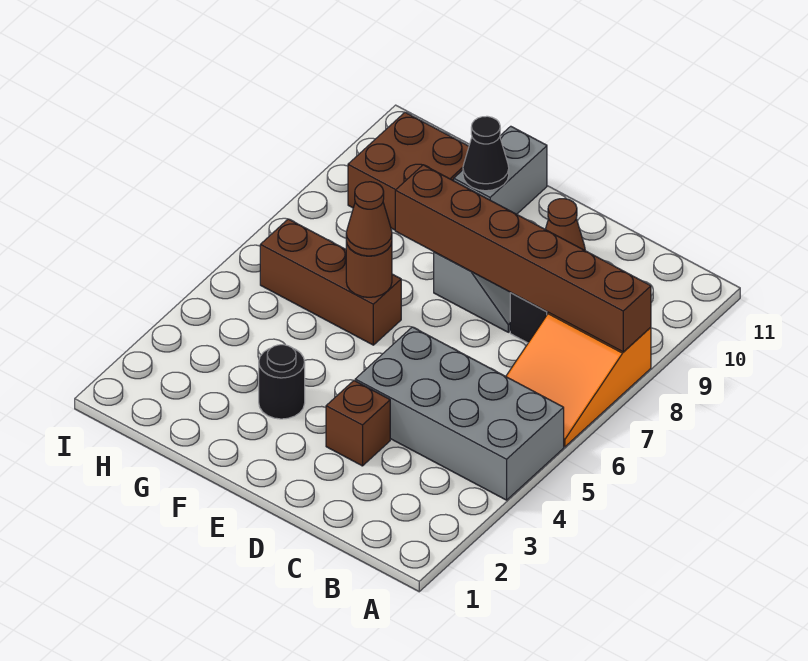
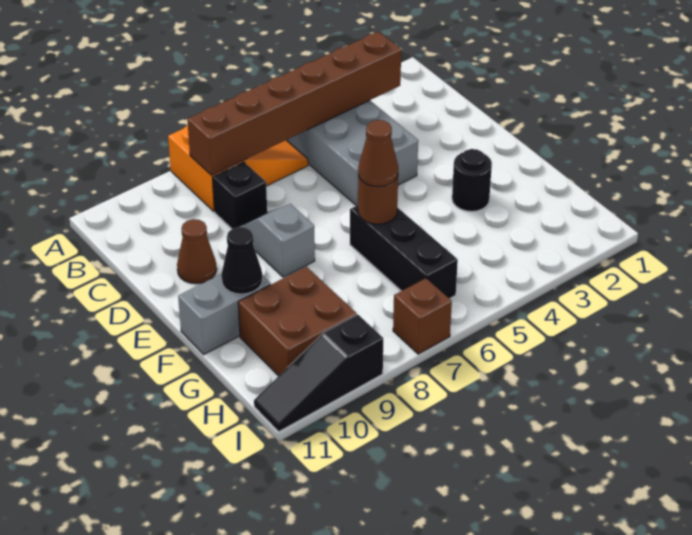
brown 1x6 brick [395,165,651,352] -> brown 1x6 brick turned to [187,32,401,175]
brown 1x1 brick [326,381,390,466] -> brown 1x1 brick moved to [393,278,452,354]
brown 1x3 brick [260,219,401,345] -> black 1x3 brick [350,205,458,299]
none -> black 1x3 slope [254,315,383,431]

